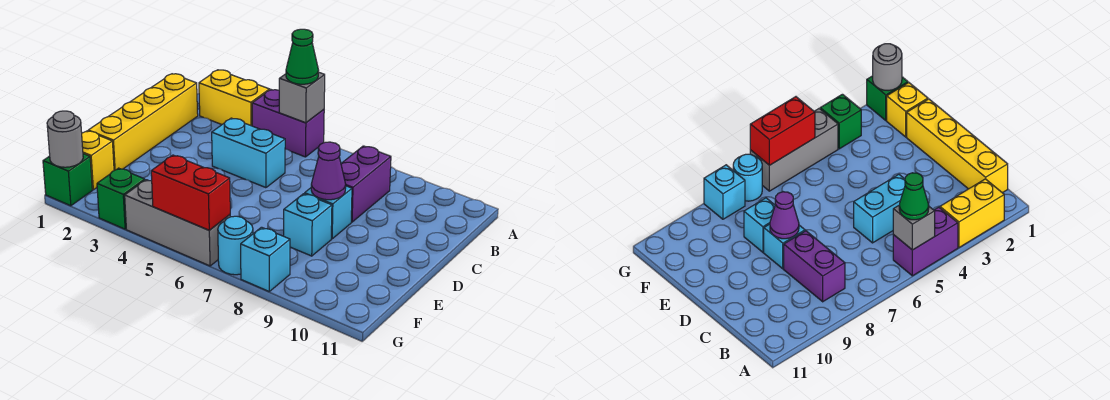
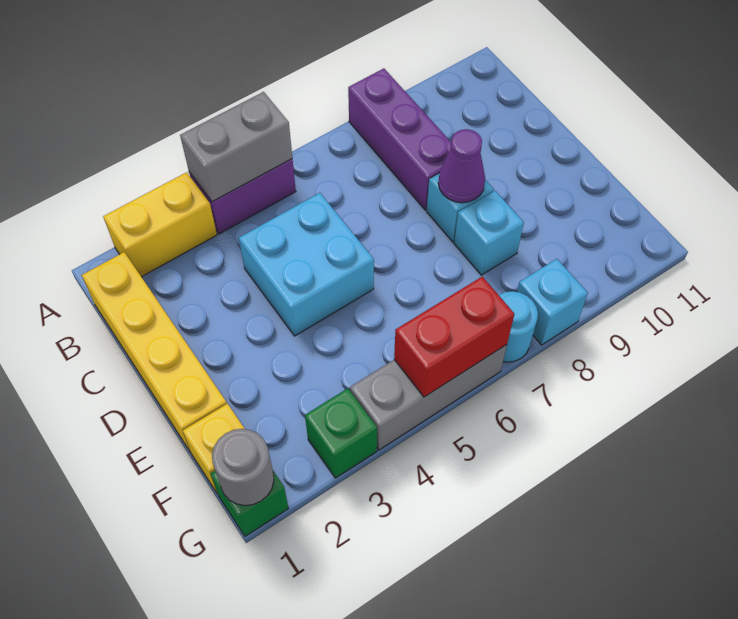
grey 1x1 brick [279,72,325,123] -> grey 1x2 brick [180,92,292,202]
green 1x1 cone [286,29,318,84] -> none
purple 1x2 brick [341,146,391,222] -> purple 1x3 brick [348,68,451,210]
cyan 1x2 brick [212,118,285,188] -> cyan 2x2 brick [239,193,374,336]

